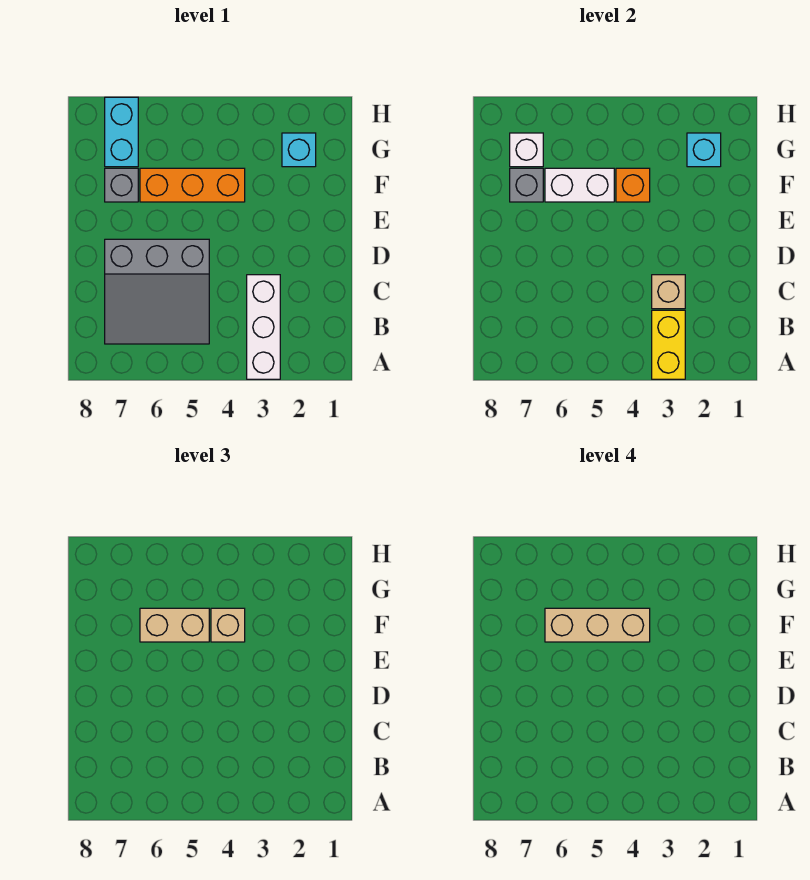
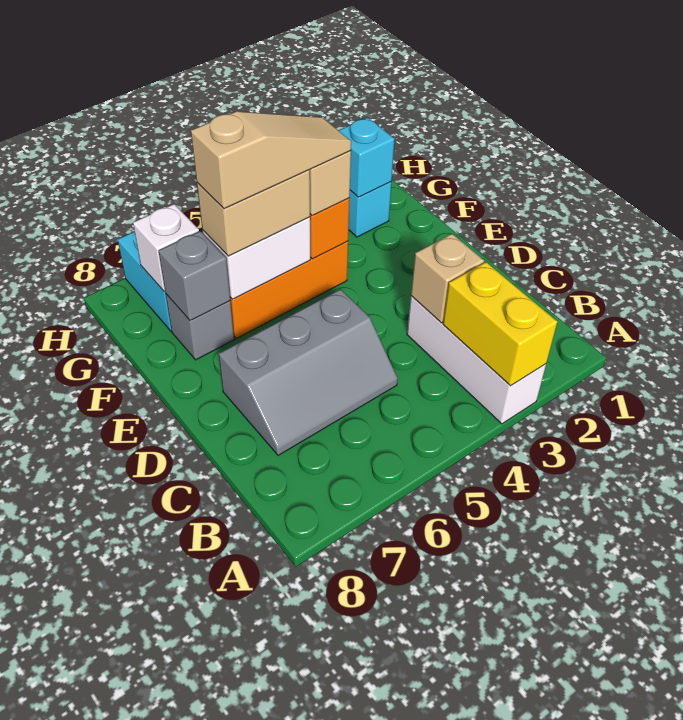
grey 3x3 slope [105,239,209,344] -> grey 2x3 slope [219,289,398,455]
tan 1x3 brick [545,608,650,642] -> tan 1x3 slope [191,111,351,209]

